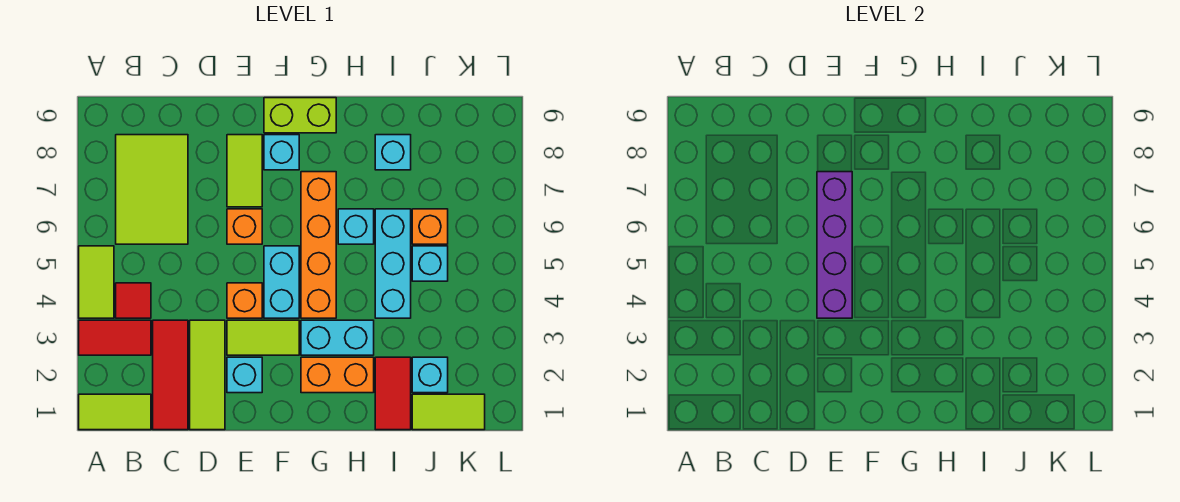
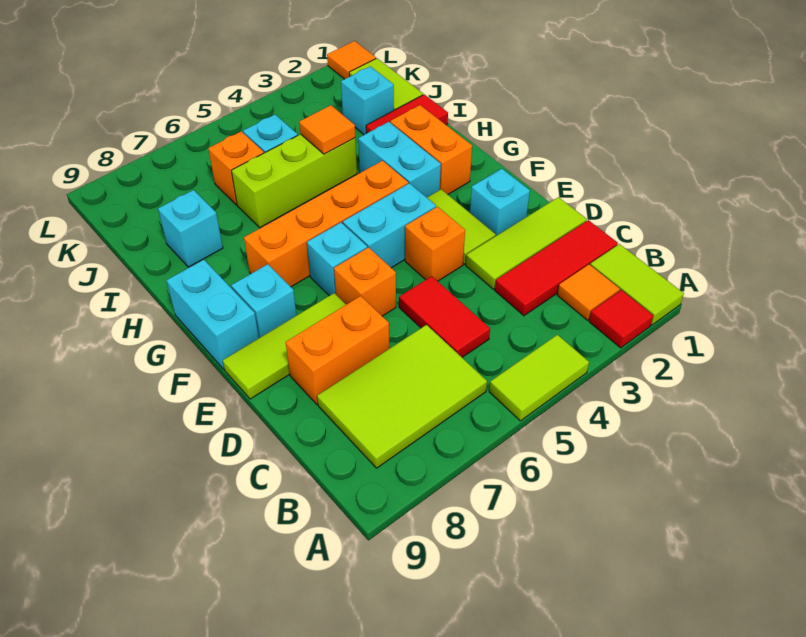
red 1x2 tile [79,320,151,355] -> red 1x2 tile moved to [399,276,490,357]
none -> orange 1x1 tile [557,265,620,320]
red 1x1 tile [116,283,151,318] -> red 1x1 tile moved to [589,290,653,348]
none -> orange 1x2 brick [286,296,389,404]
purple 1x4 brick [817,172,852,318] -> none
lime 1x2 tile [227,135,262,207] -> lime 1x3 tile [223,293,346,399]
lime 1x2 brick [264,98,336,133] -> cyan 1x2 brick [166,260,259,369]
cyan 1x1 brick [338,209,374,244] -> cyan 1x1 brick moved to [307,223,367,296]
cyan 1x3 brick [375,209,411,318] -> lime 1x3 brick [232,134,357,228]
none -> orange 1x1 tile [299,105,355,154]
none -> orange 1x1 tile [327,41,376,79]

